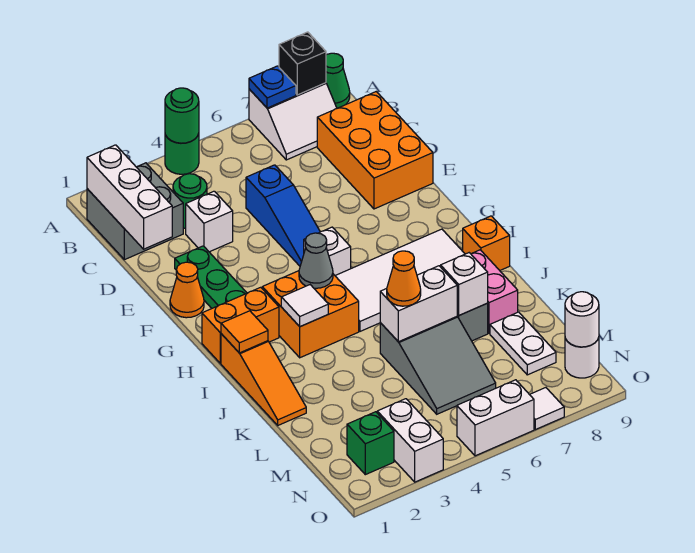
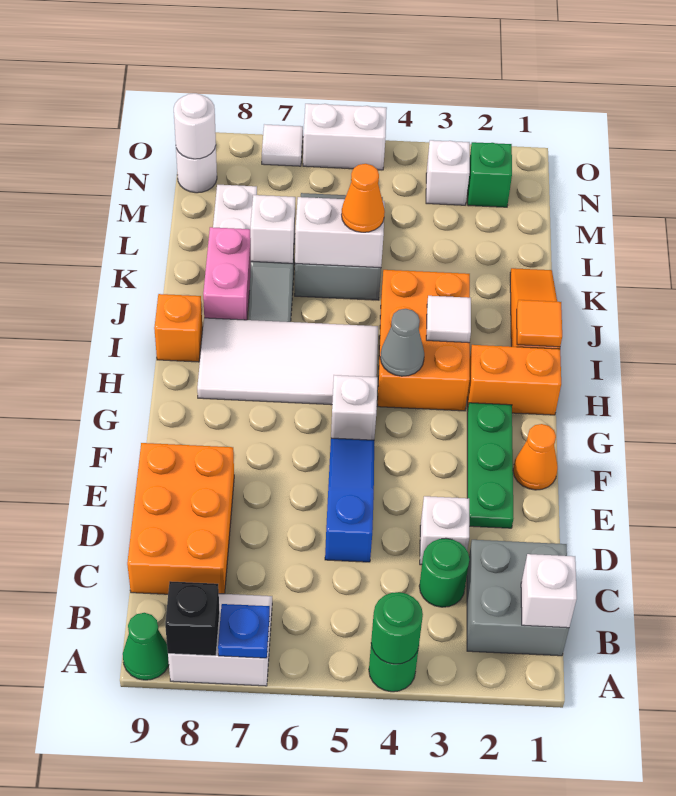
white 1x3 brick [87,145,172,249] -> white 1x1 brick [521,554,577,628]
orange 2x2 brick [262,271,359,358] -> orange 2x3 brick [378,270,470,411]
white 1x2 brick [377,399,443,482] -> white 1x1 brick [426,140,470,205]

